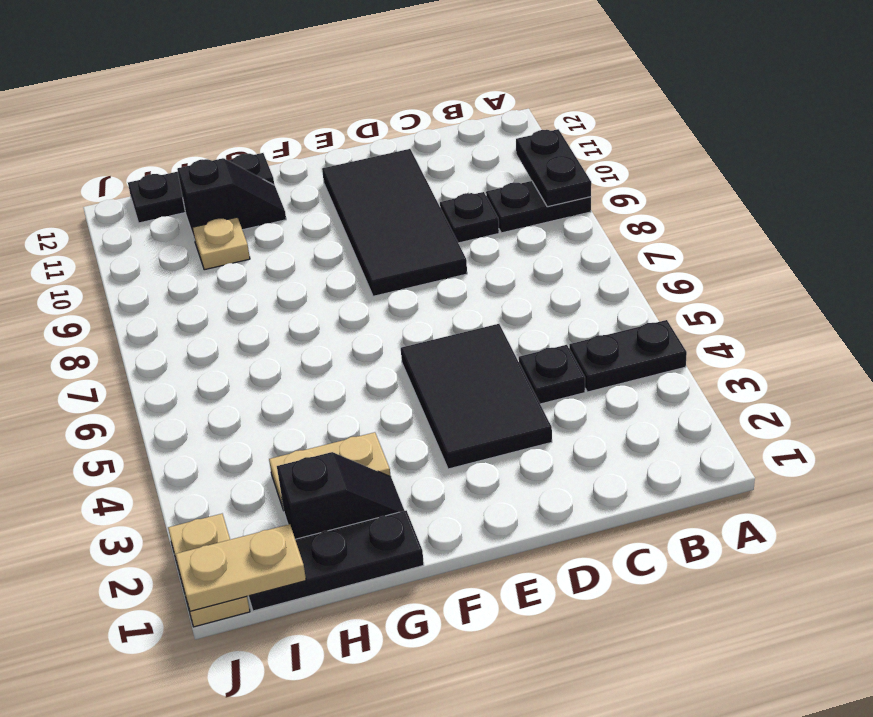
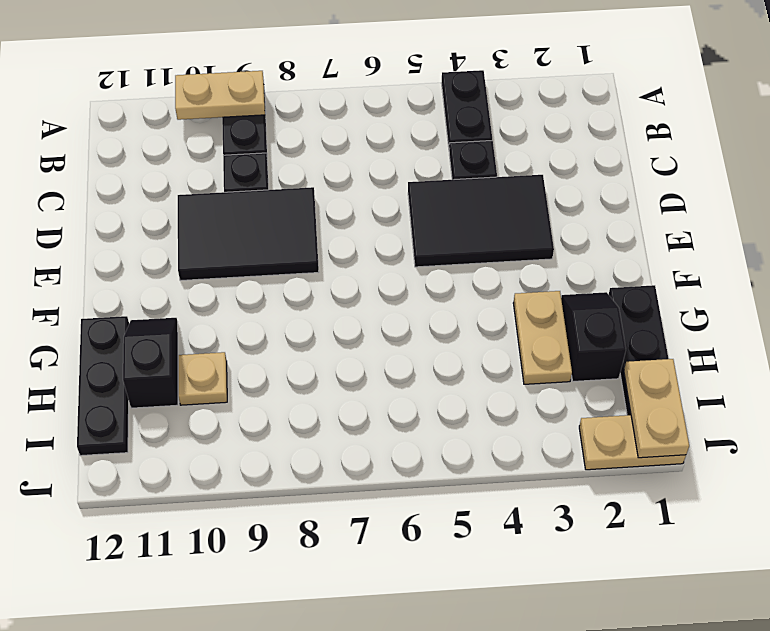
black 1x2 plate [516,129,591,207] -> tan 1x2 plate [175,71,265,120]
black 2x4 tile [322,149,467,296] -> black 2x3 tile [178,187,319,281]

